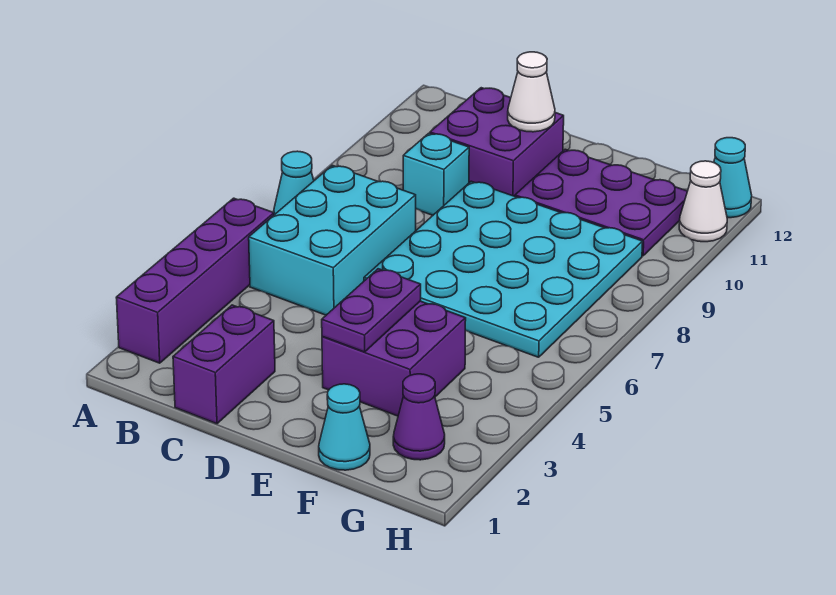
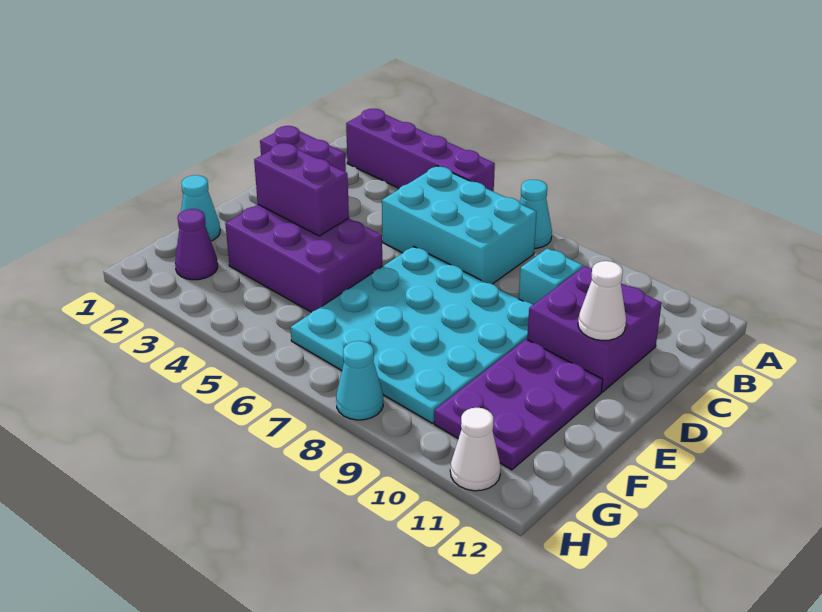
purple 2x2 brick [322,301,466,416] -> purple 2x3 brick [225,205,382,312]
purple 1x2 plate [322,269,421,352] -> purple 1x2 brick [254,143,349,236]
cyan 1x1 cone [714,138,752,218] -> cyan 1x1 cone moved to [336,341,383,420]

